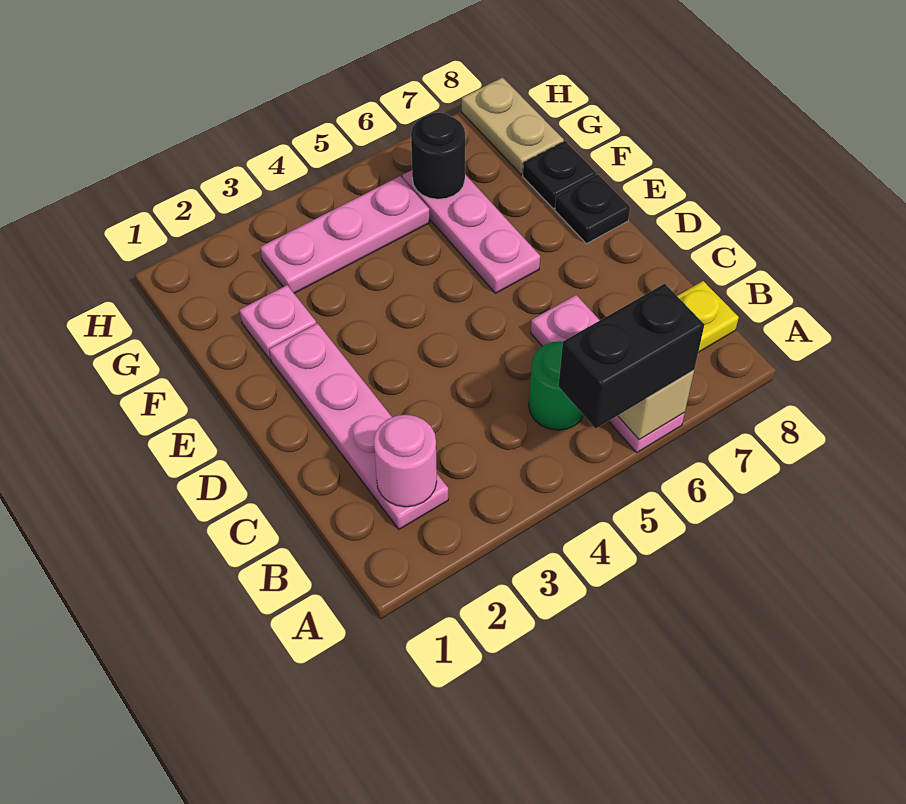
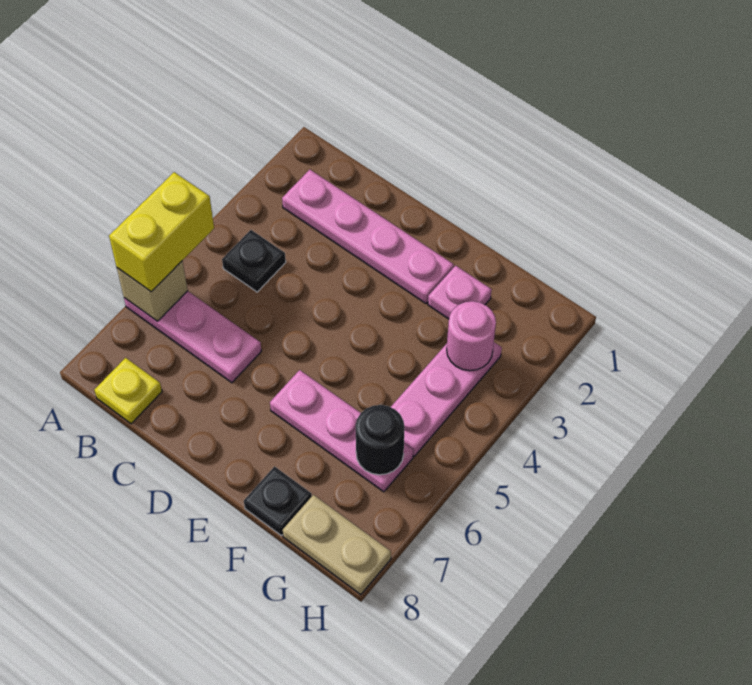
black 1x2 brick [558,284,704,428] -> yellow 1x2 brick [109,172,214,292]
pink 1x1 round brick [374,415,437,507] -> pink 1x1 round brick moved to [447,301,496,371]
green 1x1 round brick [529,341,584,430] -> none
black 1x1 plate [555,174,630,244] -> black 1x1 plate moved to [222,230,286,292]

